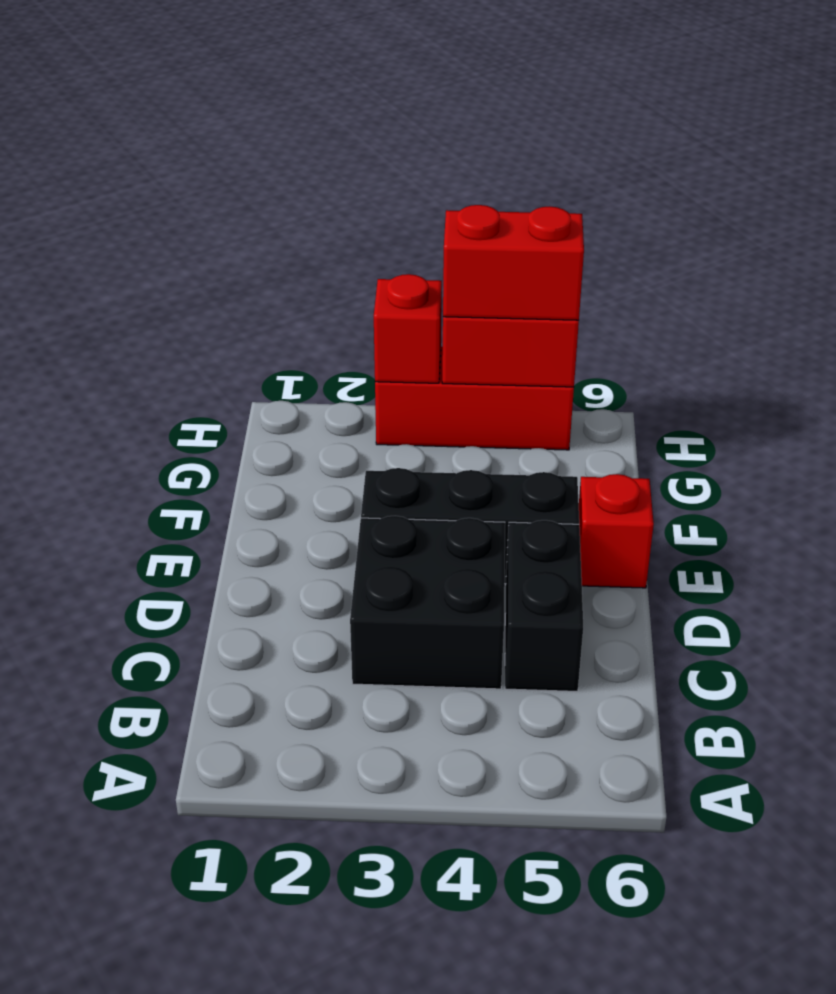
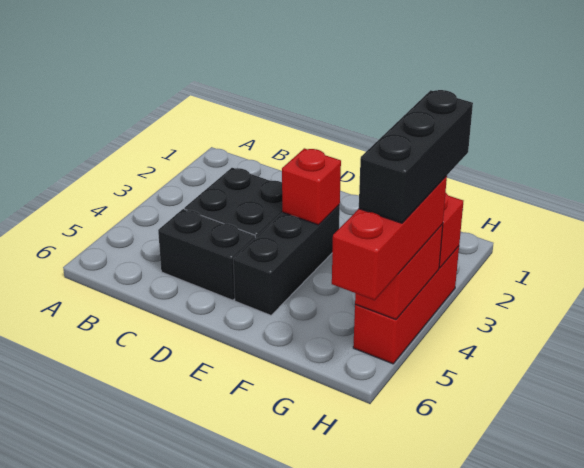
red 1x1 brick [579,474,654,588] -> red 1x1 brick moved to [282,148,341,225]
none -> black 1x3 brick [359,90,473,223]
red 1x2 brick [443,205,584,320] -> red 1x3 brick [332,176,447,300]

